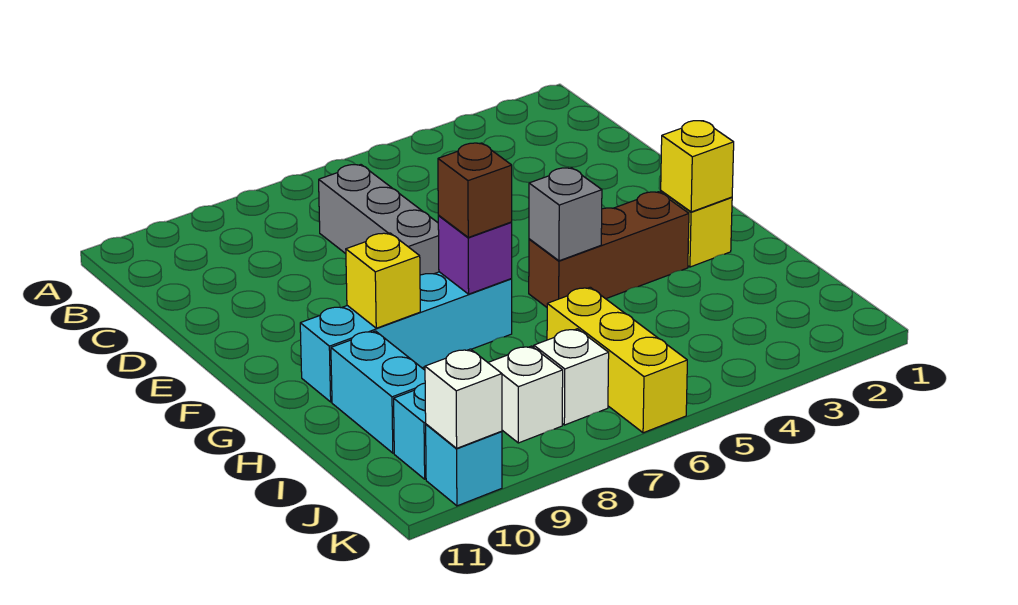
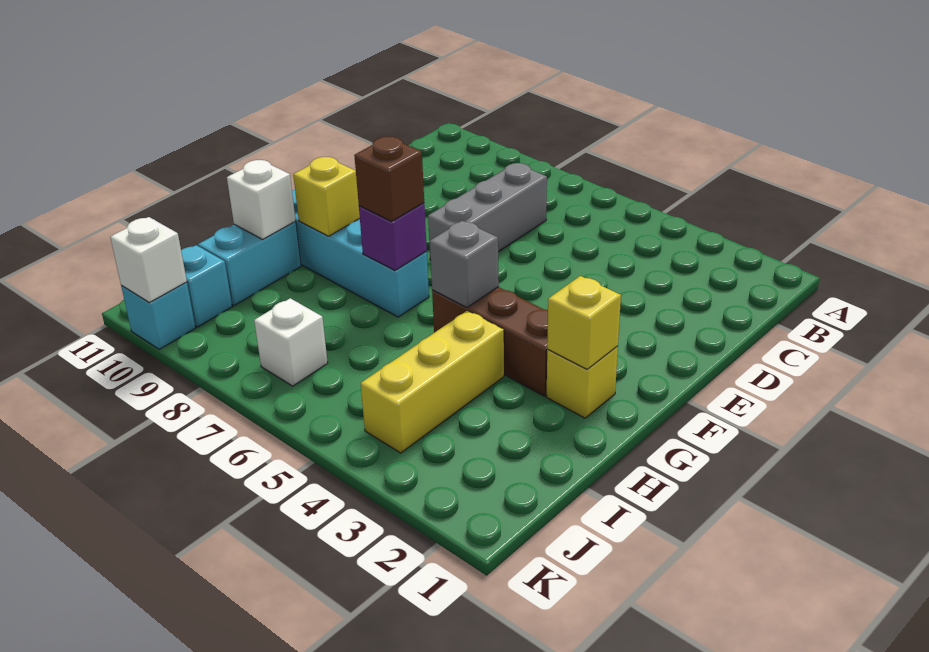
yellow 1x3 brick [547,287,687,433] -> yellow 1x3 brick moved to [361,310,504,453]
white 1x1 brick [488,346,563,443] -> white 1x1 brick moved to [227,160,296,239]

